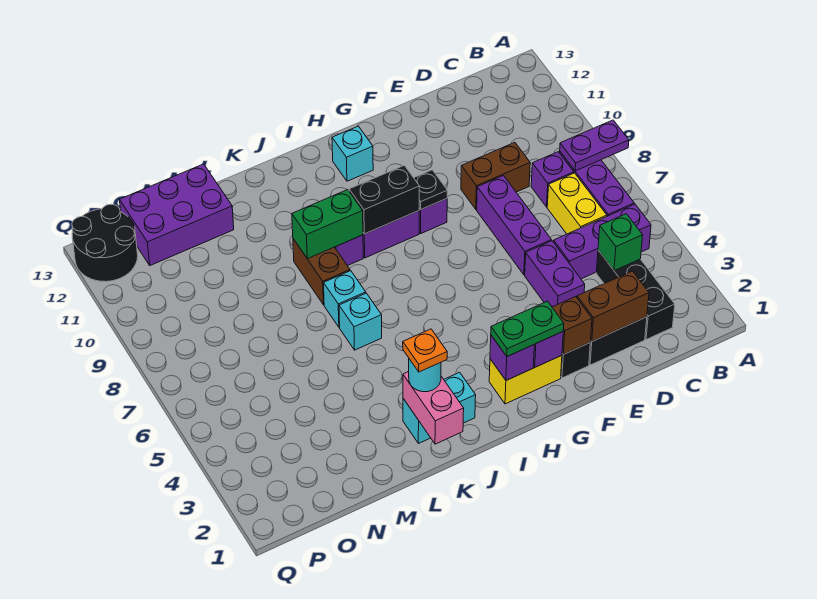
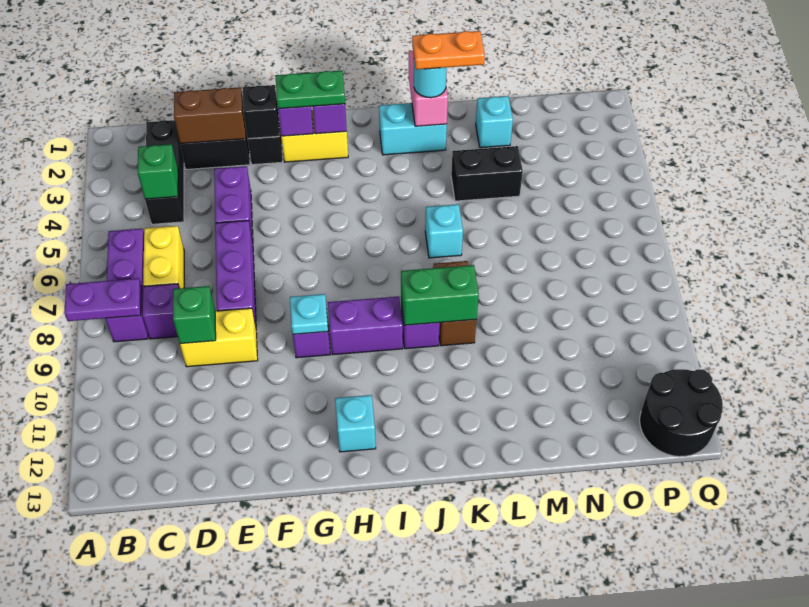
purple 1x3 brick [554,204,651,279] -> none
brown 1x2 brick [461,142,530,209] -> yellow 1x2 brick [180,308,258,367]
none -> green 1x1 brick [173,286,216,344]
brown 1x1 brick [552,297,592,354] -> black 1x1 brick [243,85,280,139]
black 1x1 plate [414,170,447,209] -> cyan 1x1 plate [290,294,328,334]
black 1x2 brick [349,165,419,234] -> black 1x2 brick moved to [451,146,523,201]
orange 1x1 plate [403,329,447,372] -> orange 1x2 plate [412,31,485,70]
cyan 1x1 brick [324,271,366,327] -> cyan 1x1 brick moved to [476,96,513,148]
purple 2x3 brick [120,164,234,265] -> none

